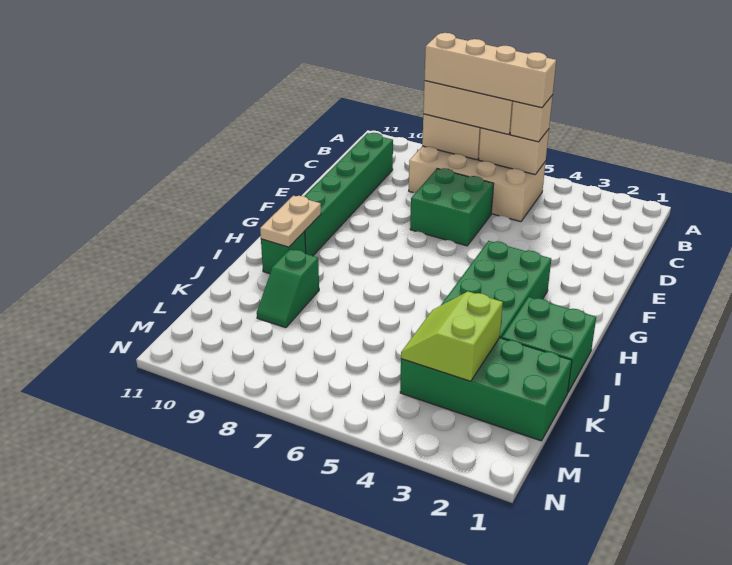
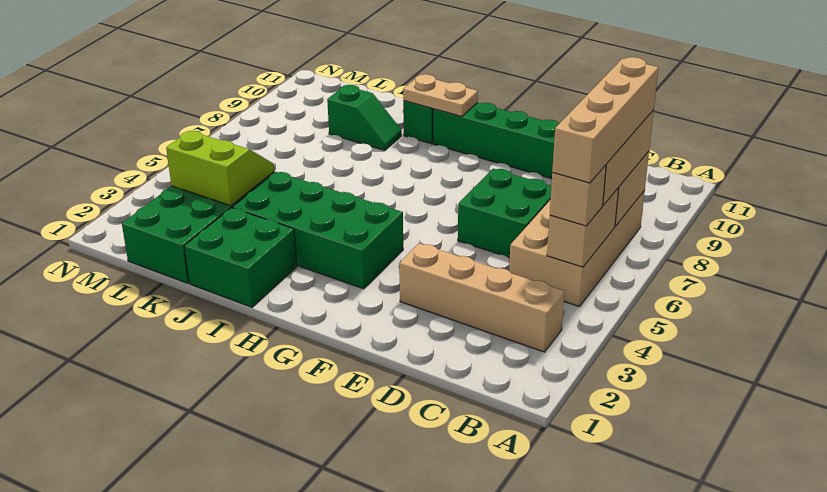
none -> tan 1x4 brick [399,243,565,352]
green 1x2 slope [257,249,319,328] -> green 1x2 slope turned to [327,85,402,150]

